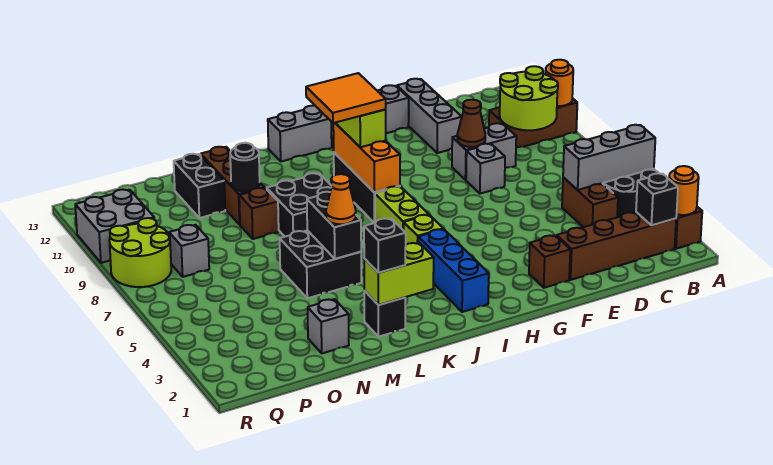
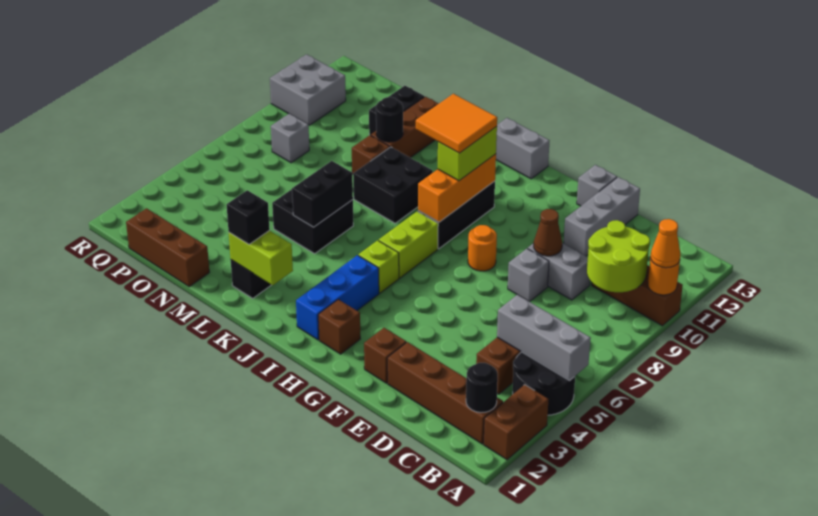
orange 1x1 round brick [669,166,699,215] -> orange 1x1 round brick moved to [468,225,497,271]
black 1x1 brick [636,173,678,225] -> black 1x1 round brick [466,363,498,413]
none -> brown 1x1 brick [318,299,360,354]
orange 1x1 cone [326,174,356,224] -> orange 1x1 cone moved to [650,219,680,268]
none -> brown 1x3 brick [126,208,209,287]
grey 1x1 brick [308,299,349,353] -> none
lime 2x2 round brick [109,218,171,287] -> none

